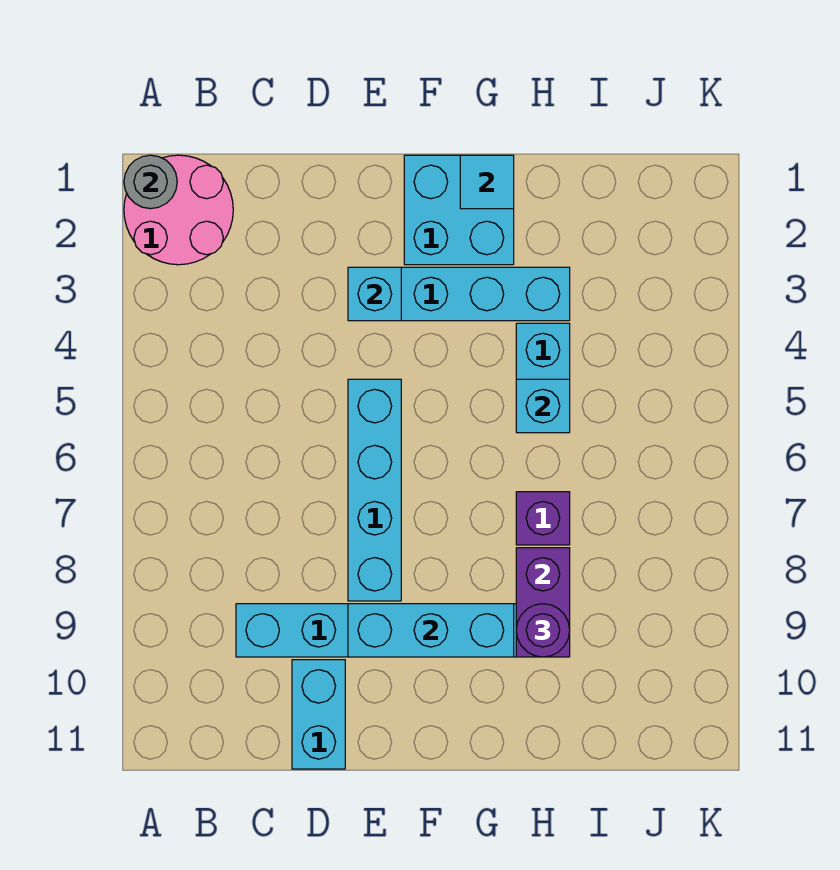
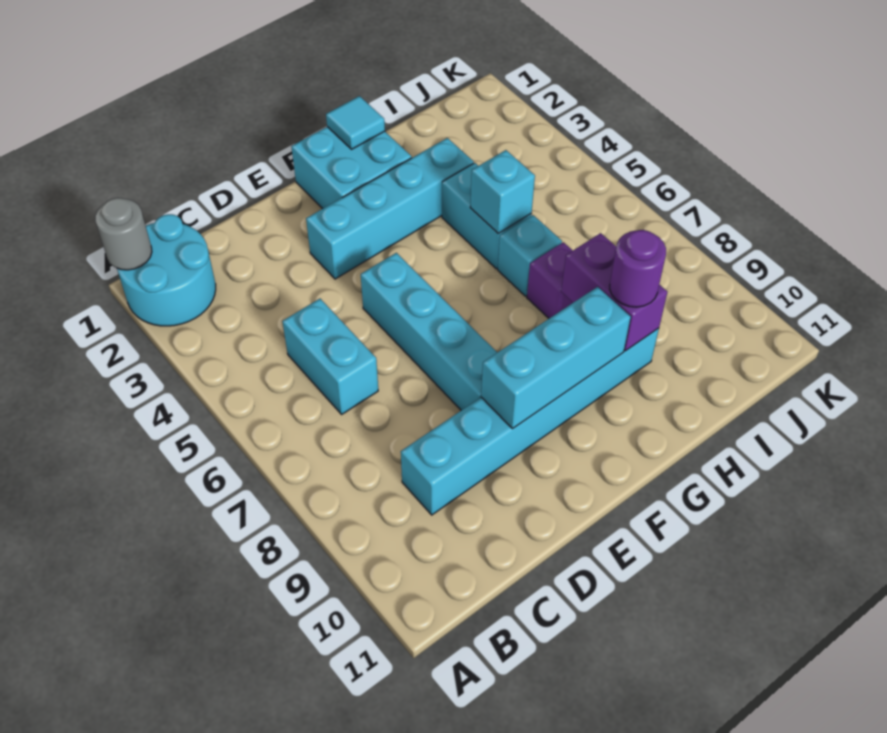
pink 2x2 round brick [124,155,233,265] -> cyan 2x2 round brick [117,214,216,326]
cyan 1x2 brick [292,660,345,769] -> cyan 1x2 brick moved to [282,299,378,414]
cyan 1x1 brick [348,267,401,321] -> cyan 1x1 brick moved to [498,215,562,296]

